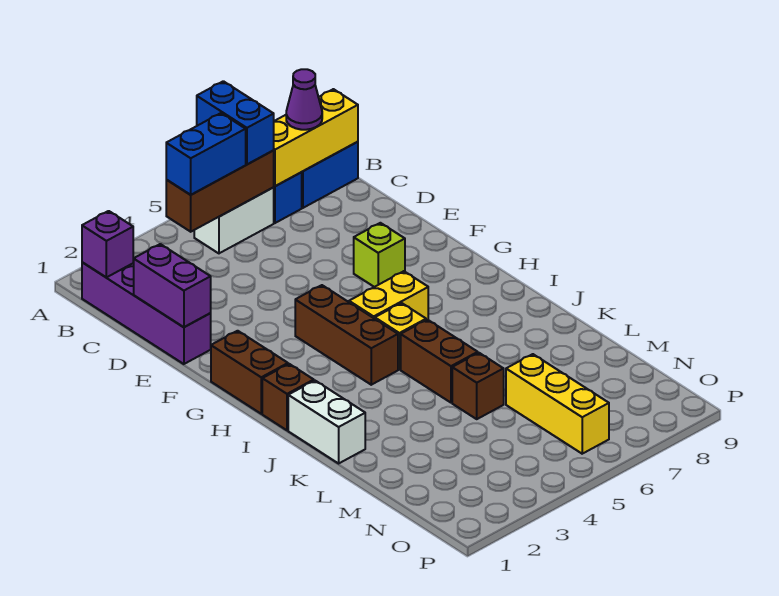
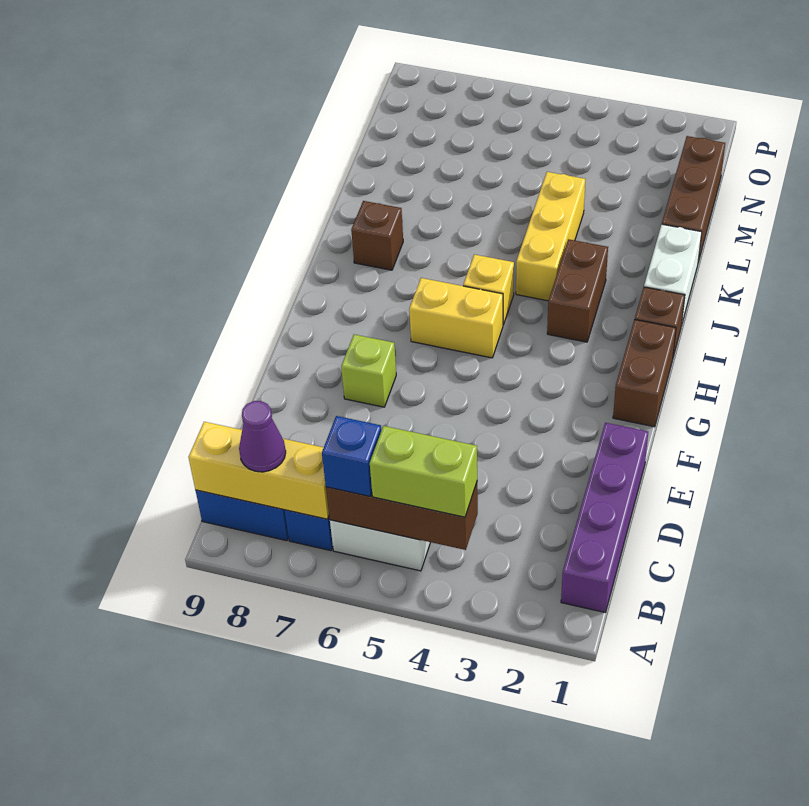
blue 1x2 brick [197,81,274,164] -> blue 1x1 brick [322,416,381,496]
purple 1x1 brick [82,211,134,277] -> none
blue 1x2 brick [166,113,246,195] -> lime 1x2 brick [370,426,477,517]
purple 1x2 brick [134,244,211,327] -> none
brown 1x3 brick [295,285,398,385] -> brown 1x3 brick moved to [662,136,725,262]
brown 1x2 brick [401,320,478,403] -> brown 1x2 brick moved to [547,239,608,342]
brown 1x1 brick [452,353,504,419] -> brown 1x1 brick moved to [351,201,403,270]
yellow 1x3 brick [506,354,609,454] -> yellow 1x3 brick moved to [516,172,585,301]

